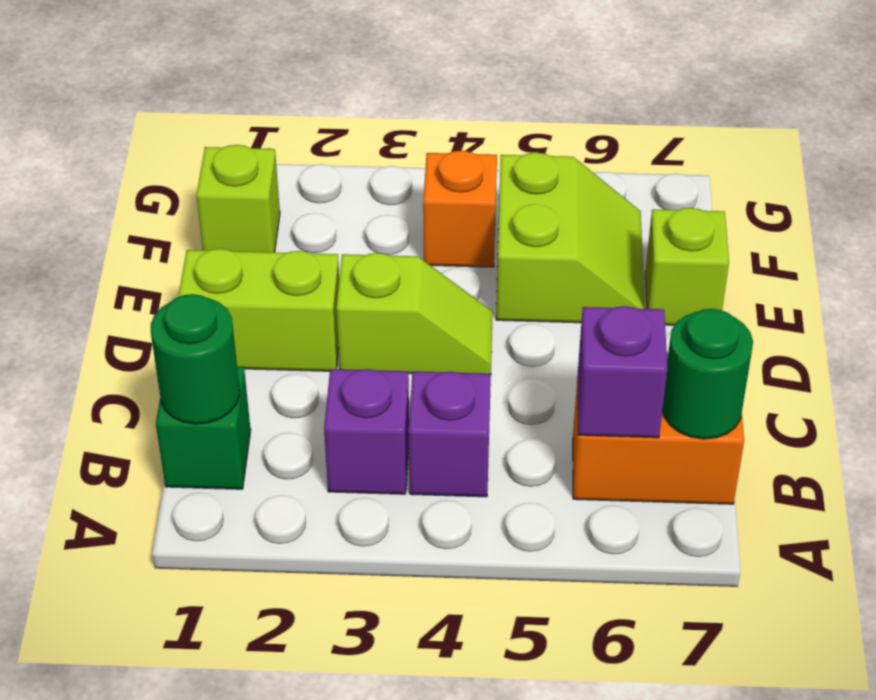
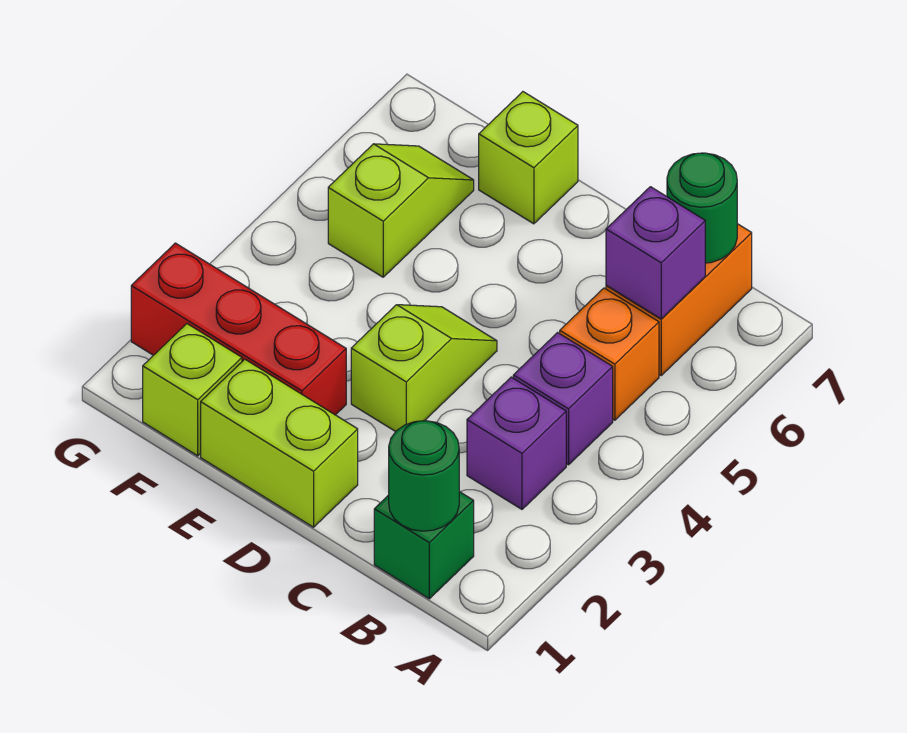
lime 1x2 brick [178,249,339,371] -> lime 1x2 brick turned to [201,359,358,527]
none -> red 1x3 brick [131,243,346,415]
lime 2x2 slope [496,153,645,323] -> lime 1x2 slope [328,144,474,277]
orange 1x1 brick [423,151,497,267] -> orange 1x1 brick moved to [560,288,659,420]

